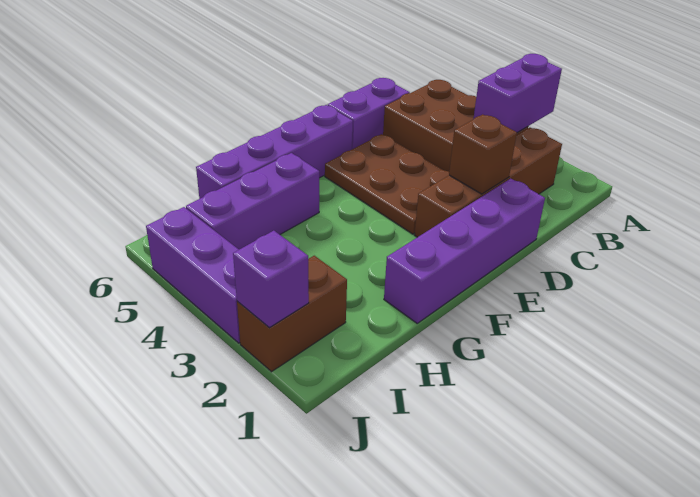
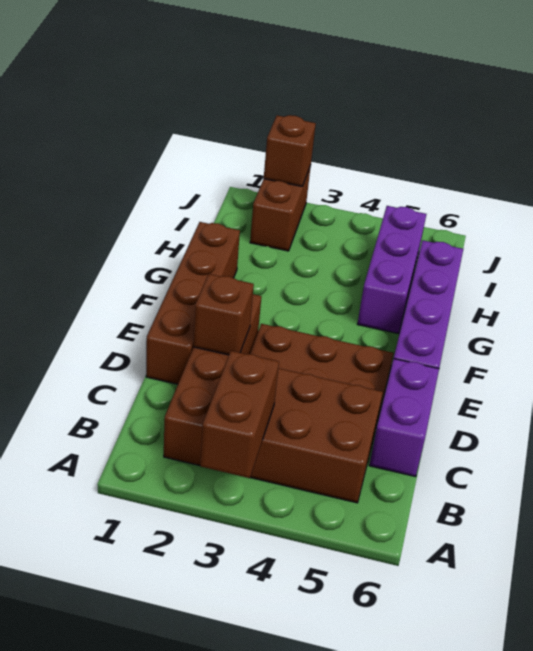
purple 1x2 brick [473,54,562,133] -> brown 1x2 brick [200,351,279,478]
purple 1x4 brick [384,179,545,323] -> brown 1x4 brick [146,222,240,384]
purple 1x1 brick [233,231,309,328] -> brown 1x1 brick [264,115,316,186]
purple 1x3 brick [146,207,240,343] -> none

